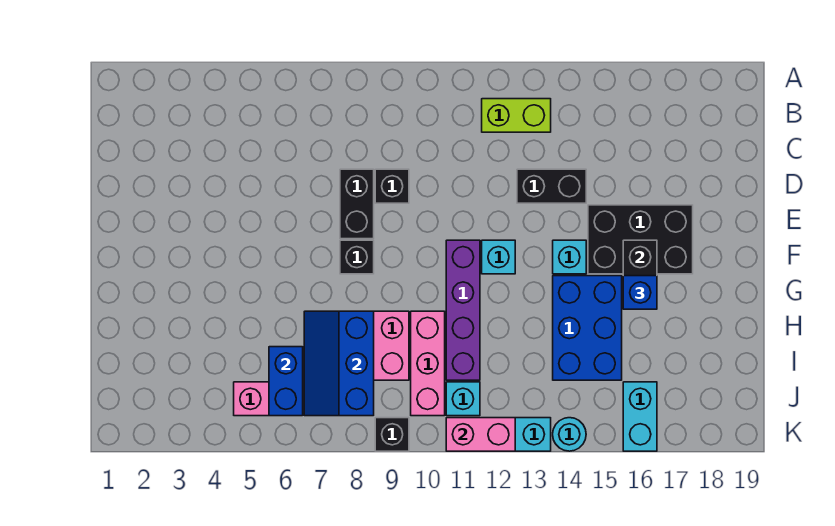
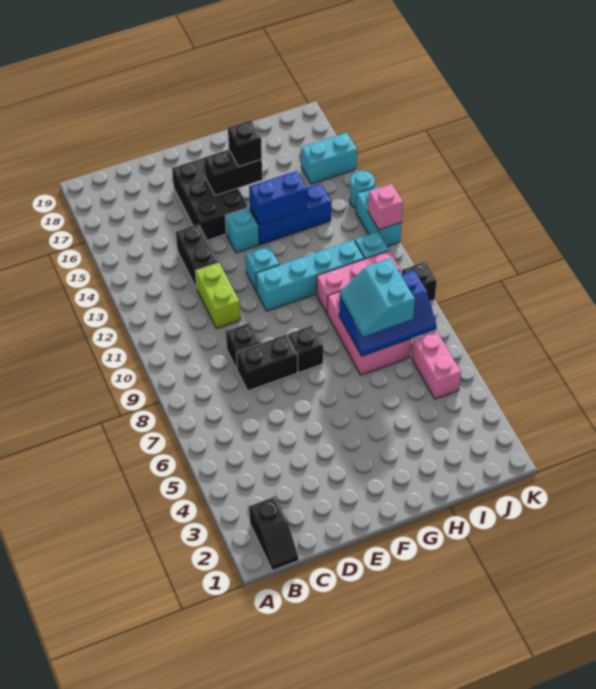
none -> black 1x2 slope [249,497,299,570]
lime 1x2 brick [482,99,551,132] -> lime 1x2 brick moved to [195,263,240,329]
purple 1x4 brick [446,240,480,380] -> cyan 1x4 brick [256,240,364,311]
blue 2x3 brick [553,276,622,380] -> blue 1x3 brick [250,184,331,245]
blue 1x1 brick [623,276,657,309] -> black 1x1 brick [228,121,262,167]
none -> cyan 2x2 slope [340,258,415,337]
blue 1x2 brick [269,347,303,416] -> blue 1x2 brick moved to [249,171,307,225]
pink 1x2 brick [446,418,515,451] -> pink 1x1 brick [368,184,403,230]

